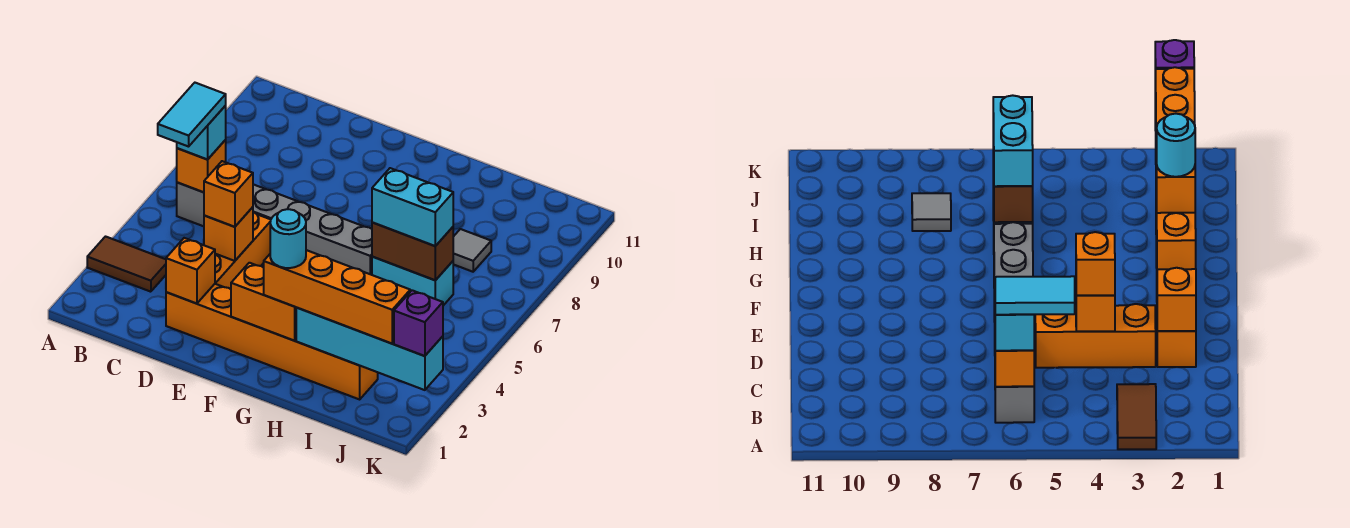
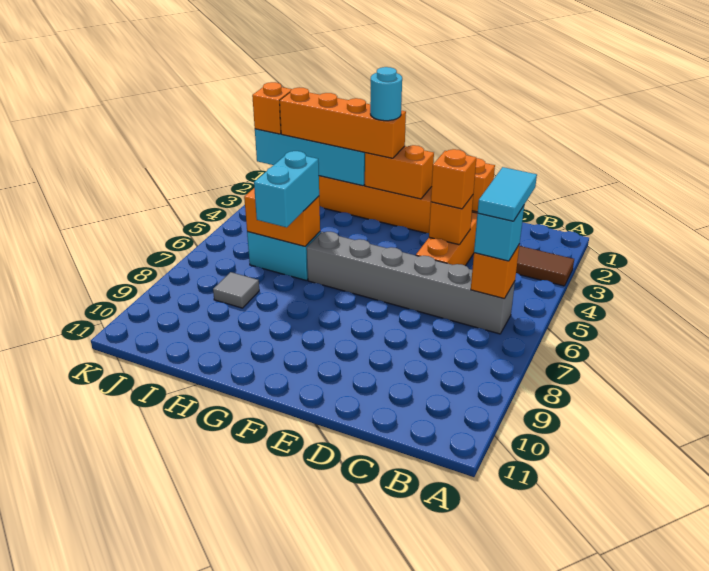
brown 1x2 brick [372,222,453,280] -> orange 1x2 brick [244,188,320,246]
cyan 1x2 brick [372,168,453,246] -> cyan 1x2 brick turned to [254,151,319,227]
purple 1x1 brick [394,290,443,356] -> orange 1x1 brick [252,82,292,134]

